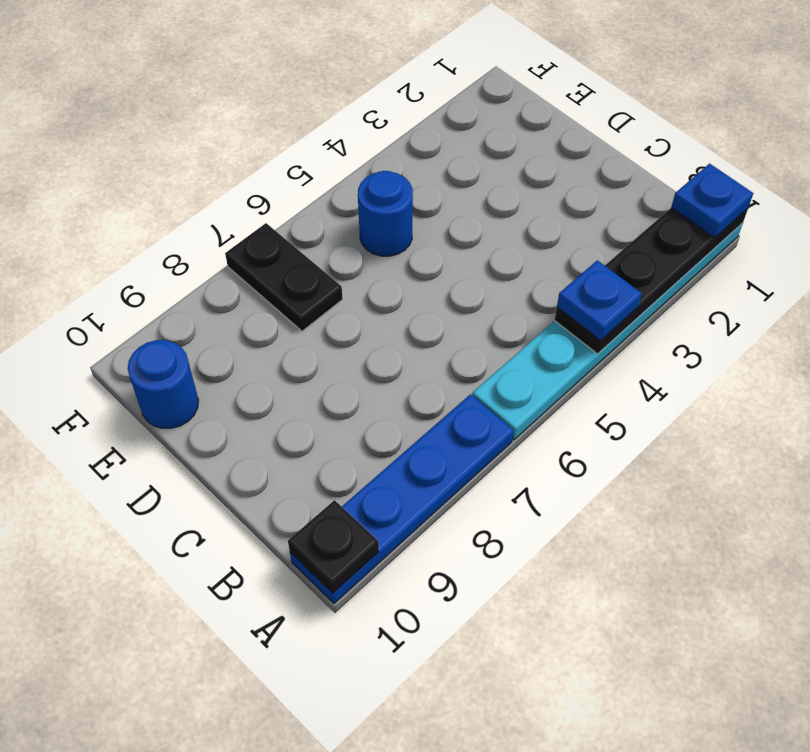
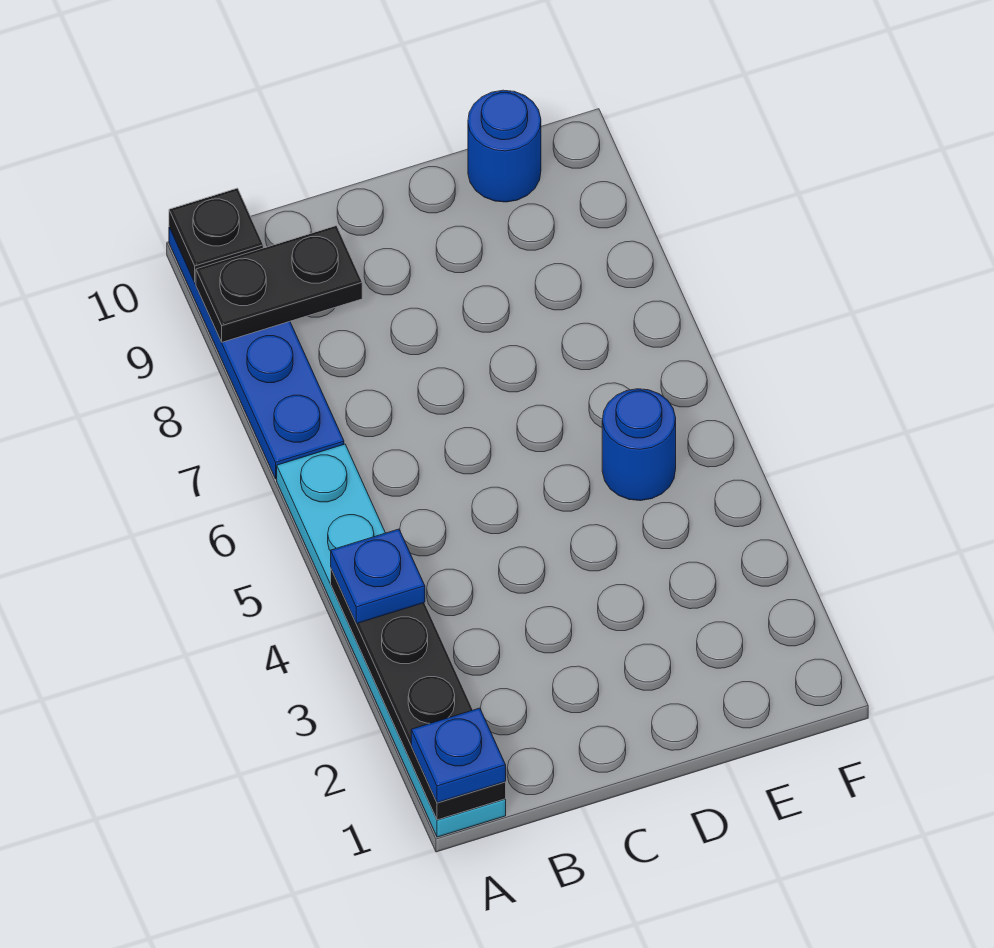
black 1x2 plate [225,223,343,331] -> black 1x2 plate moved to [196,226,362,342]

